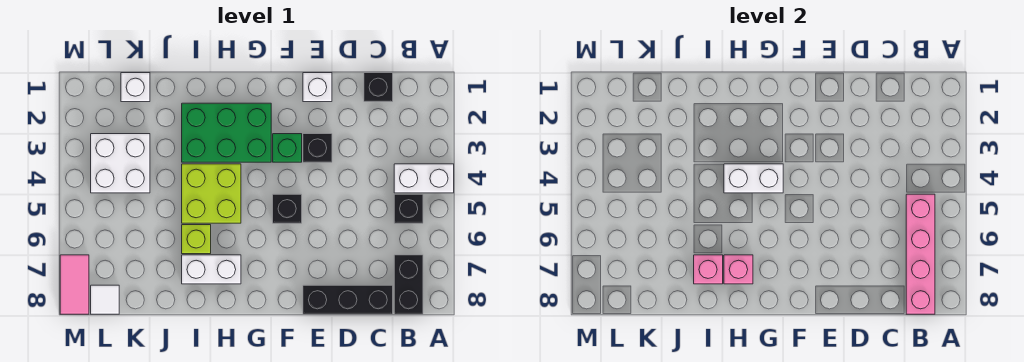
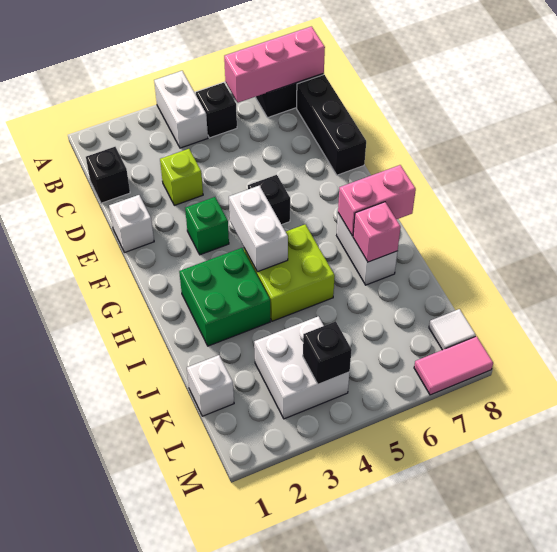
pink 1x4 brick [906,194,935,314] -> pink 1x3 brick [224,26,325,103]
black 1x1 brick [303,134,332,162] -> black 1x1 brick moved to [303,321,352,384]
green 2x3 brick [182,103,271,162] -> green 2x2 brick [179,248,270,346]
pink 1x1 brick [724,255,753,284] -> pink 1x2 brick [338,165,416,236]
lime 1x1 brick [182,225,211,254] -> lime 1x1 brick moved to [160,149,203,205]

